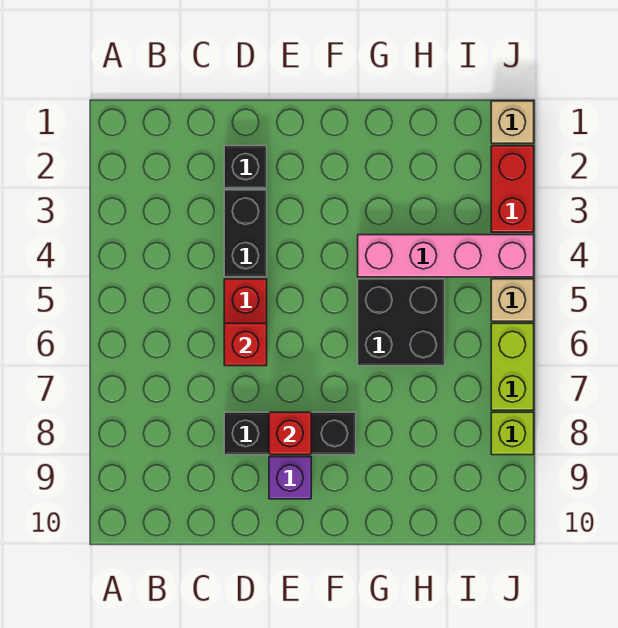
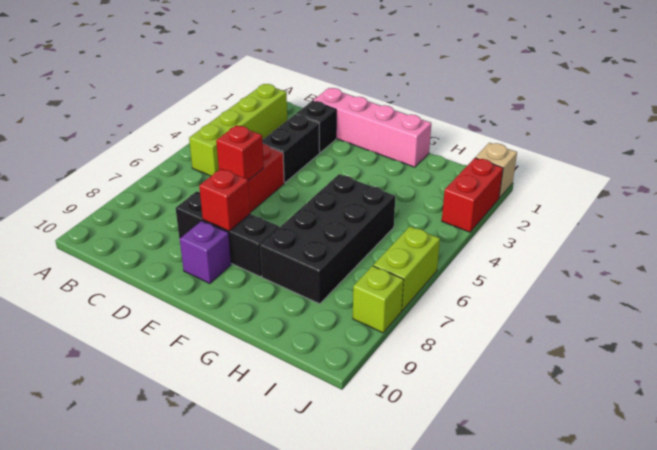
none -> lime 1x4 brick [189,84,287,176]
pink 1x4 brick [358,235,534,277] -> pink 1x4 brick moved to [313,88,431,167]
black 2x2 brick [358,279,445,366] -> black 2x4 brick [260,174,395,304]
tan 1x1 brick [491,279,534,321] -> none

